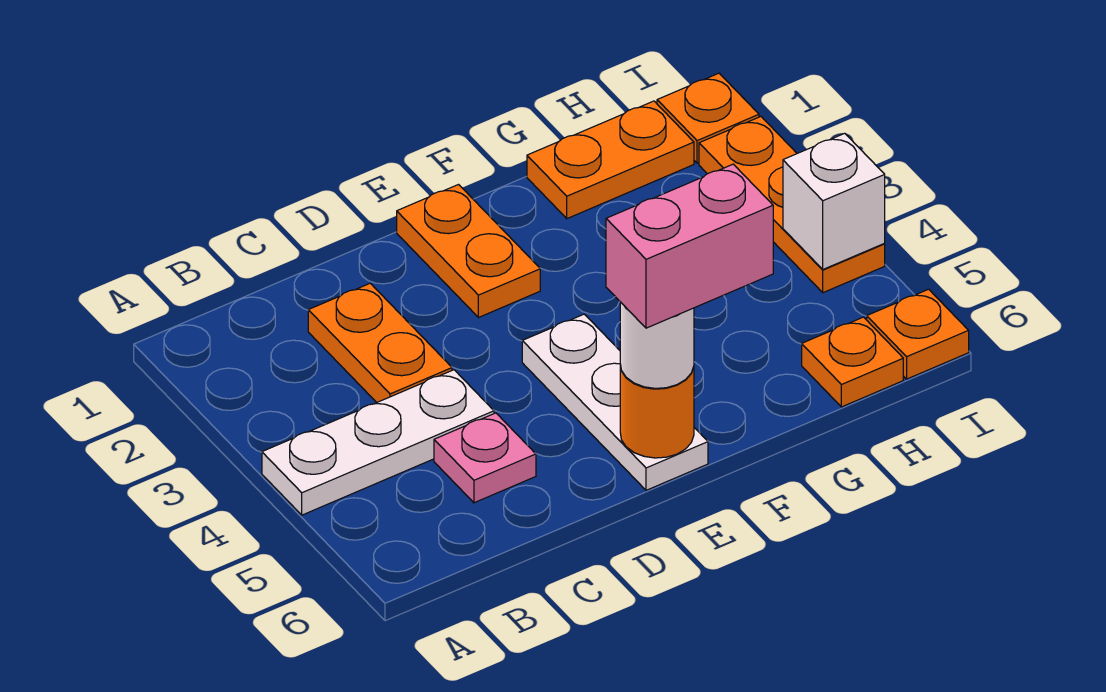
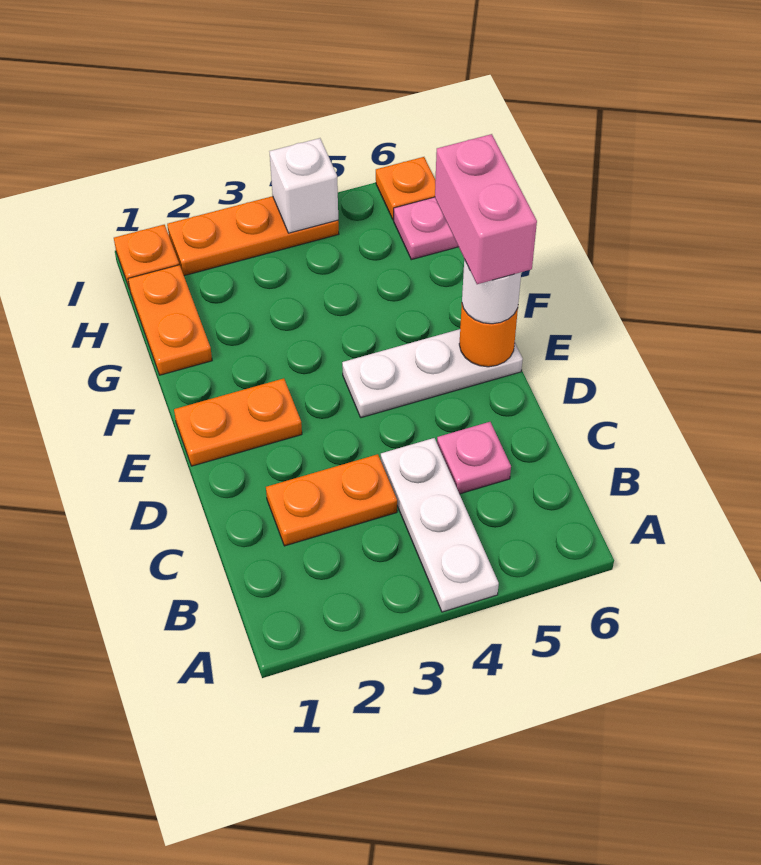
orange 1x1 plate [802,317,903,407] -> pink 1x1 plate [394,197,458,260]

